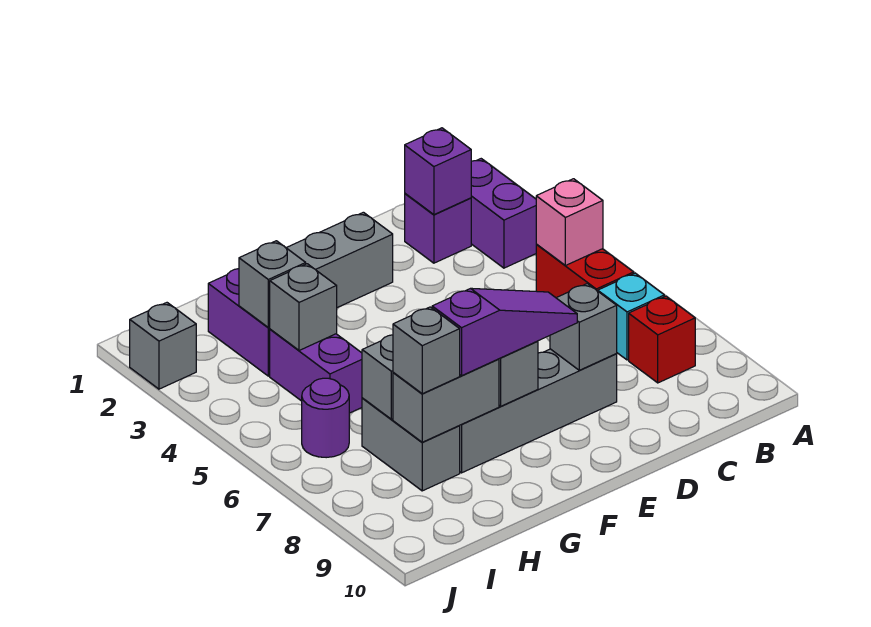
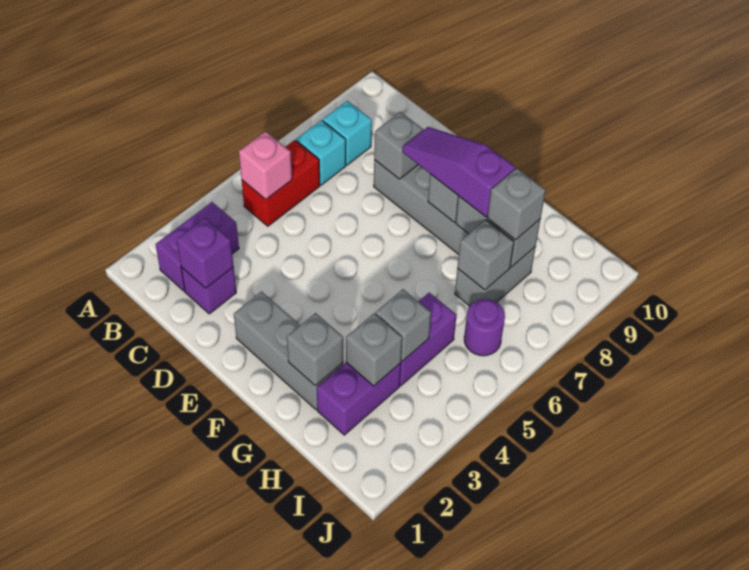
red 1x1 brick [629,296,695,383] -> cyan 1x1 brick [323,101,372,165]
grey 1x1 brick [130,303,196,389] -> grey 1x1 brick moved to [287,313,343,386]

